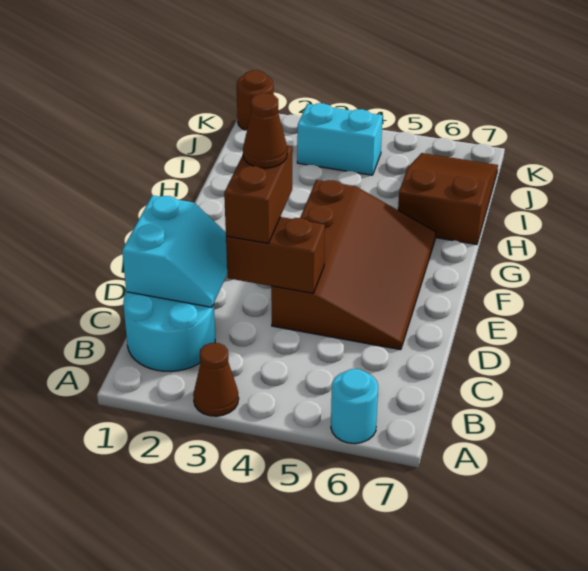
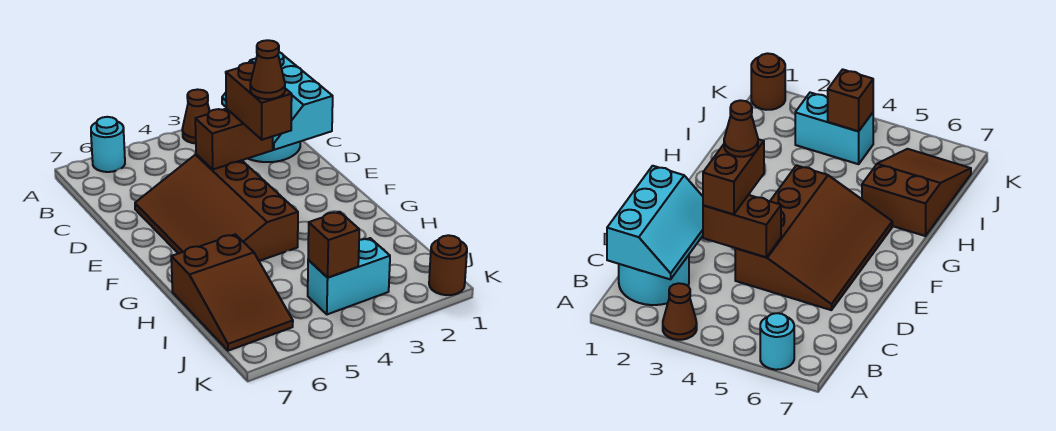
cyan 2x2 slope [122,195,227,307] -> cyan 2x3 slope [222,52,333,150]
none -> brown 1x1 brick [308,212,359,278]

